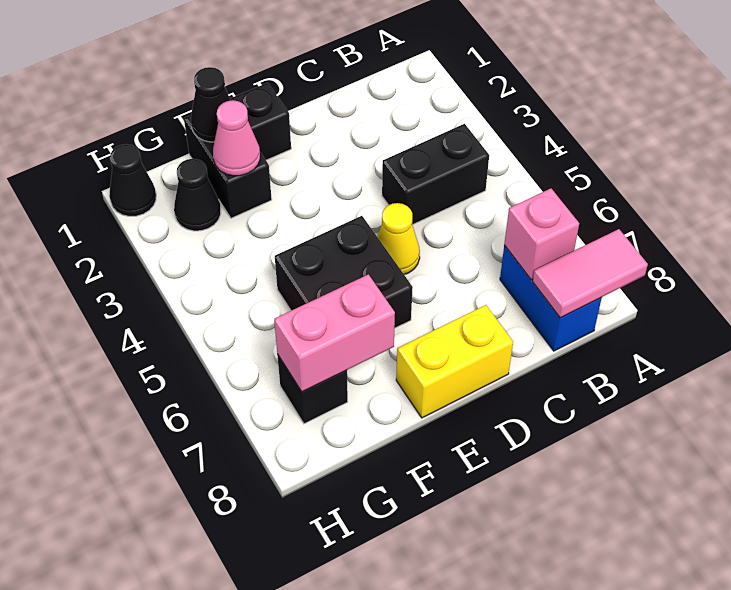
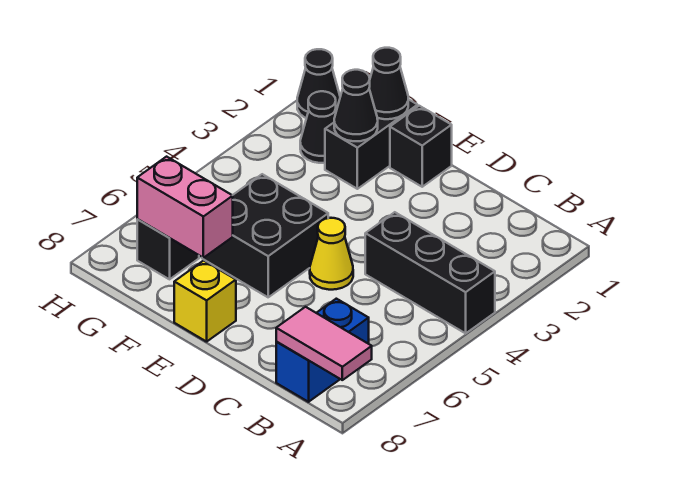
black 1x2 brick [382,124,489,225] -> black 1x3 brick [365,212,495,333]
pink 1x1 brick [504,189,579,280] -> none
yellow 1x2 brick [396,305,513,418] -> yellow 1x1 brick [174,261,236,342]
pink 1x1 cone [213,100,260,176] -> black 1x1 cone [334,70,378,141]

